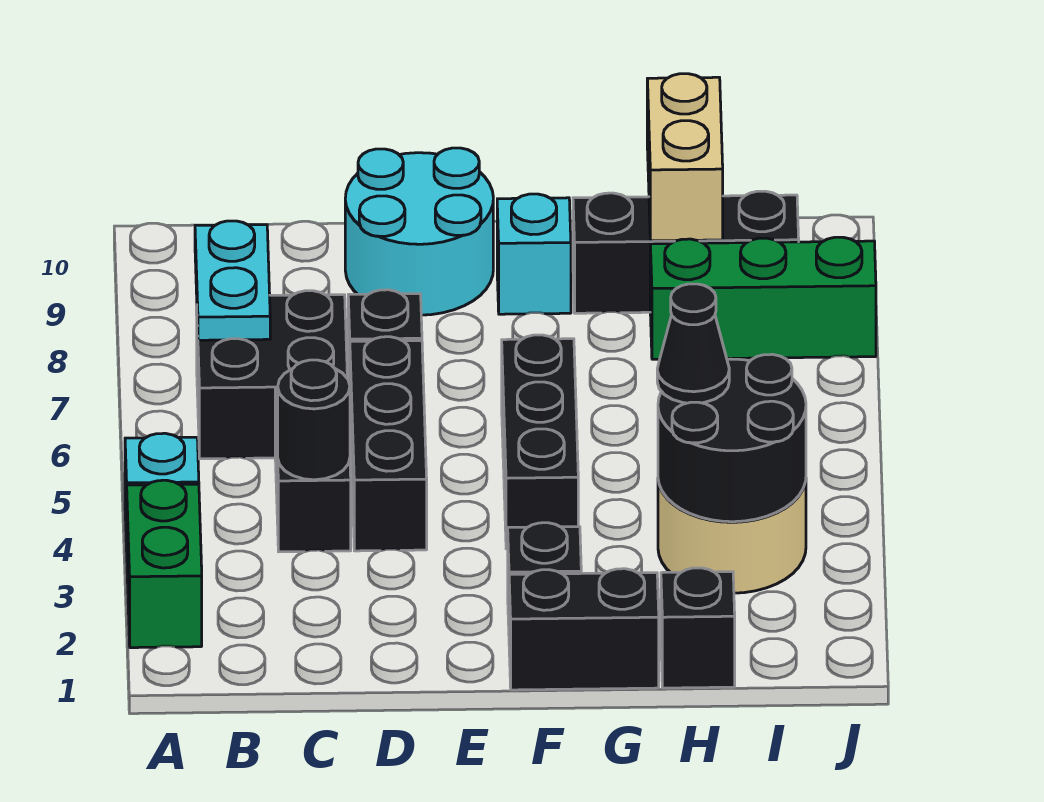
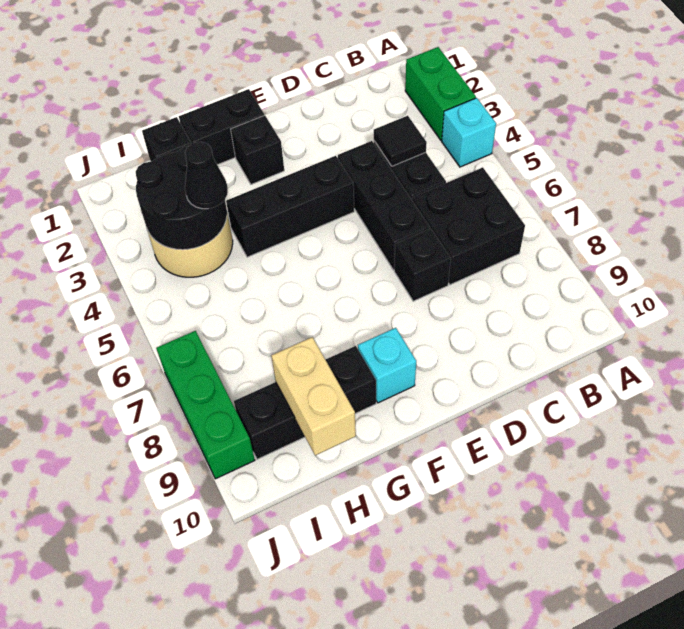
cyan 1x2 plate [195,221,270,340] -> none
black 1x1 round brick [278,360,350,480] -> black 1x1 tile [374,116,427,166]
cyan 2x2 round brick [345,148,493,315] -> none
black 1x3 brick [502,335,578,549] -> black 1x3 brick turned to [226,156,354,257]
green 1x3 brick [650,237,876,359] -> green 1x3 brick turned to [156,331,255,479]

